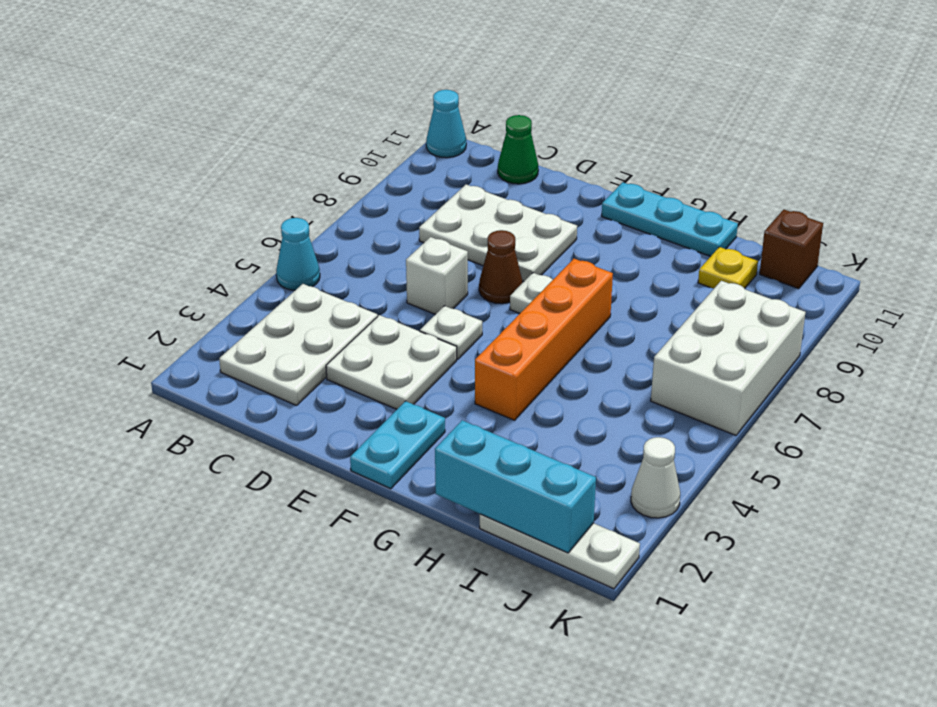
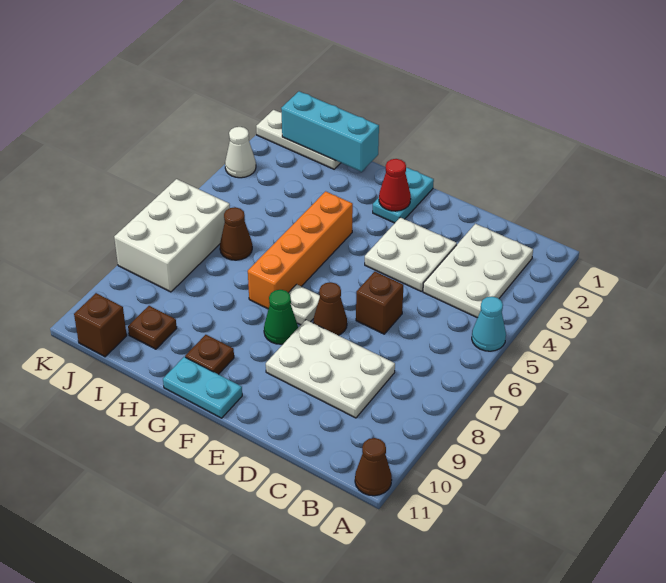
cyan 1x1 cone [426,90,466,158] -> brown 1x1 cone [355,438,392,496]
green 1x1 cone [498,115,538,184] -> green 1x1 cone moved to [264,290,298,344]
white 1x1 brick [406,237,468,315] -> brown 1x1 brick [356,272,403,334]
white 1x1 plate [420,306,482,359] -> none
none -> red 1x1 cone [379,159,411,211]
cyan 1x3 plate [602,182,738,257] -> cyan 1x2 plate [163,357,242,418]
none -> brown 1x1 plate [185,335,234,374]
none -> brown 1x1 cone [220,207,252,260]
yellow 1x1 plate [698,247,758,289] -> brown 1x1 plate [128,306,177,349]

